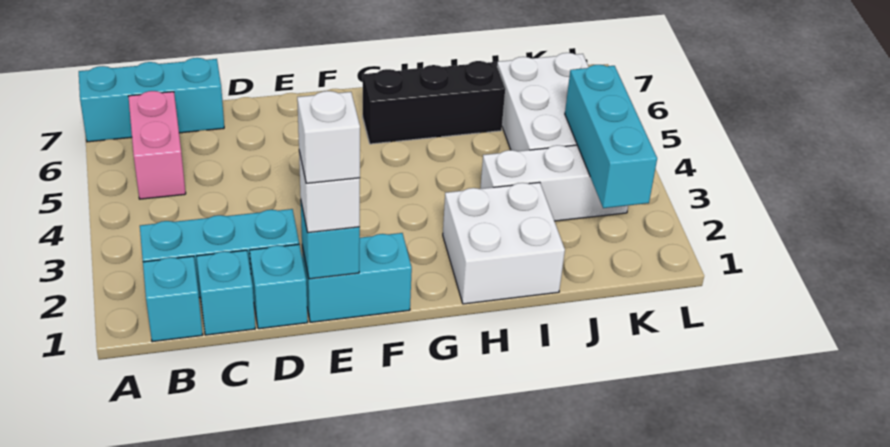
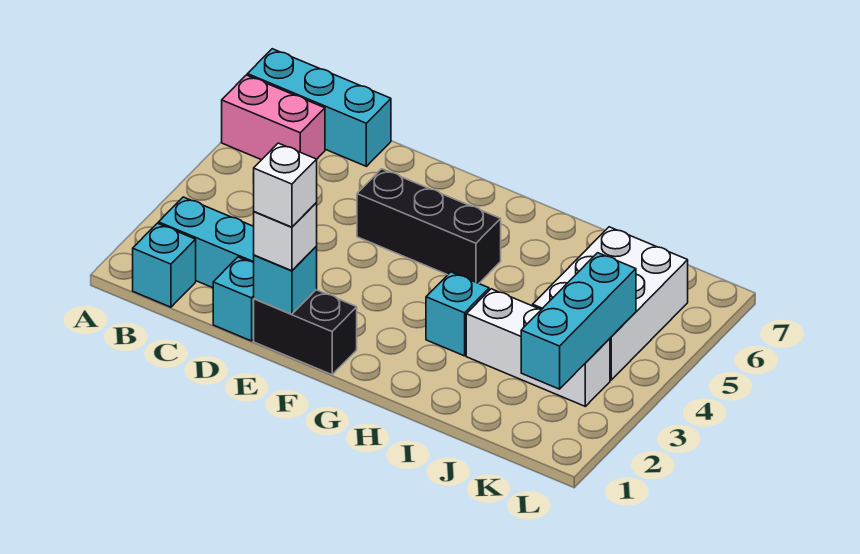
pink 1x2 brick [128,91,186,199] -> pink 1x2 brick turned to [222,75,325,160]
cyan 1x1 brick [197,250,255,335] -> cyan 1x1 brick moved to [426,272,489,356]
cyan 1x2 brick [302,233,412,322] -> black 1x2 brick [254,290,357,375]
black 1x3 brick [363,61,505,144] -> black 1x3 brick moved to [357,169,501,283]
white 2x2 brick [443,182,565,304] -> none

